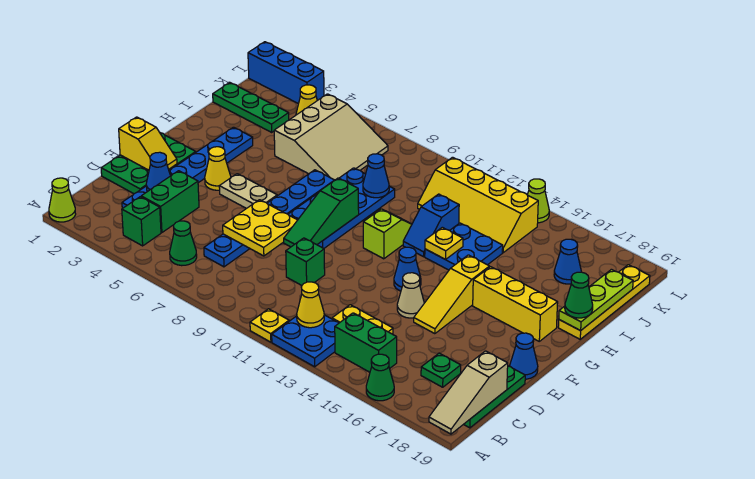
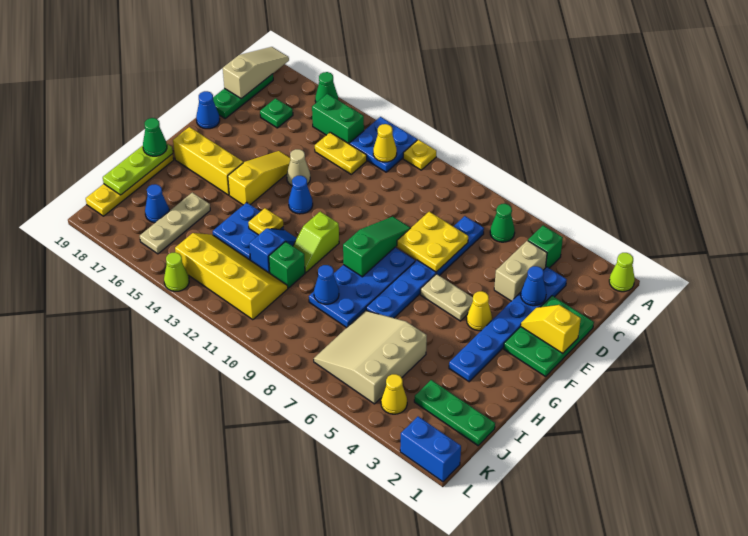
green 1x2 brick [141,171,199,233] -> tan 1x2 brick [494,241,547,301]
green 1x1 brick [286,238,325,285] -> green 1x1 brick moved to [269,242,305,288]
none -> tan 1x3 plate [140,192,210,254]
blue 1x3 brick [248,42,324,104] -> blue 1x2 brick [400,417,461,482]

